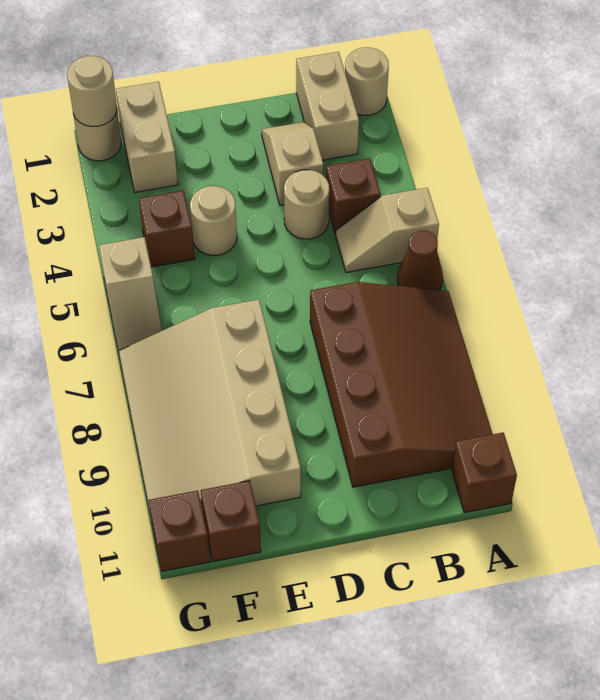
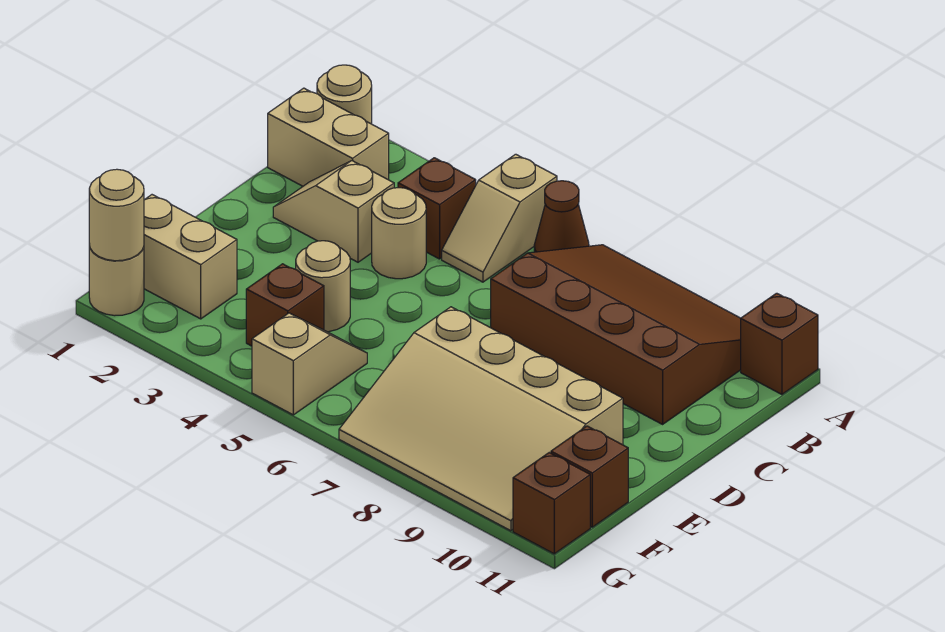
tan 1x2 slope [99,237,162,351] -> tan 1x2 slope turned to [252,313,367,415]

